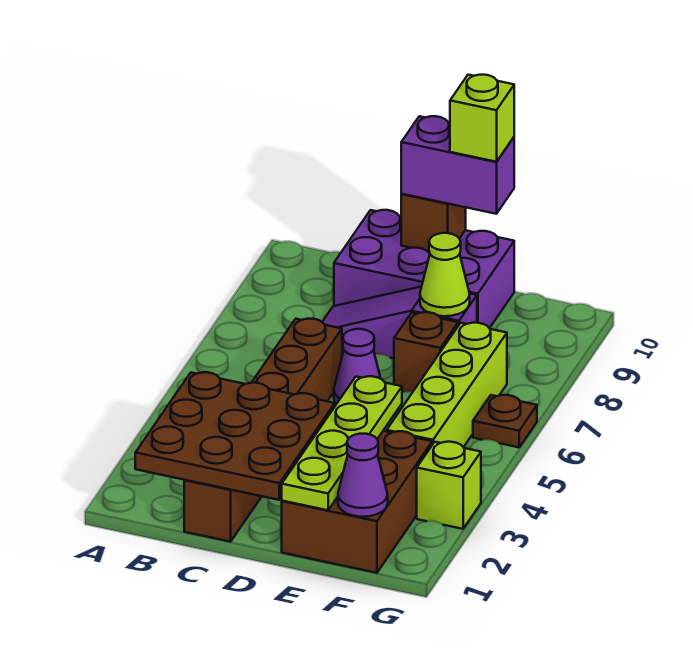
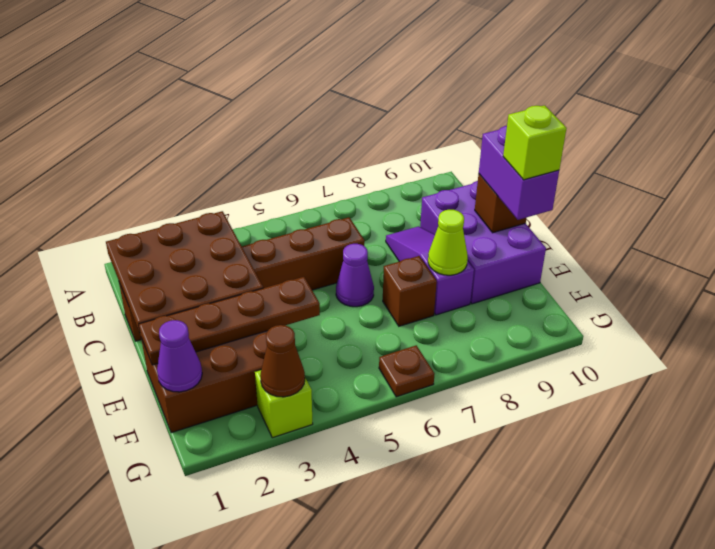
lime 1x4 plate [282,376,402,510] -> brown 1x4 plate [139,277,320,365]
lime 1x4 brick [387,323,507,447] -> none
none -> brown 1x1 cone [260,325,305,397]

